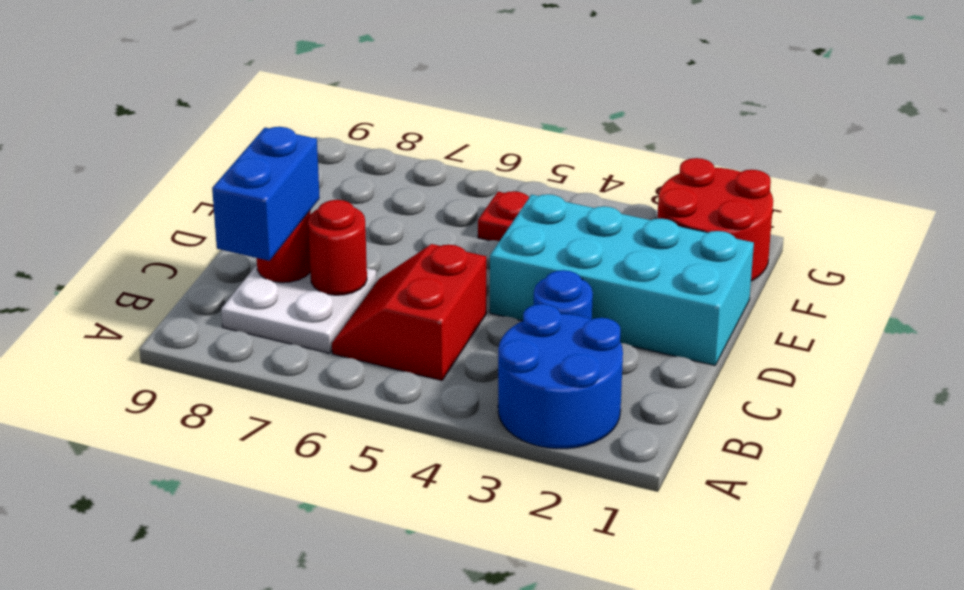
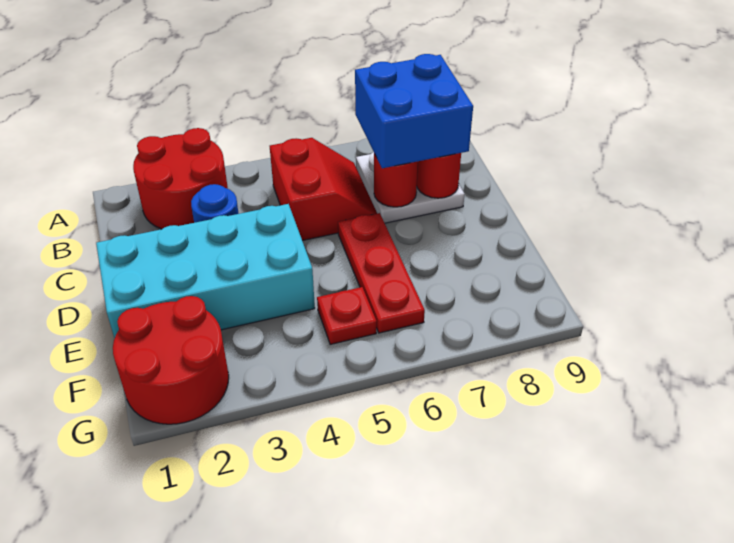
blue 2x2 round brick [498,304,623,449] -> red 2x2 round brick [133,128,228,229]
blue 1x2 brick [212,127,320,261] -> blue 2x2 brick [355,54,473,168]
none -> red 1x3 plate [338,213,425,333]

